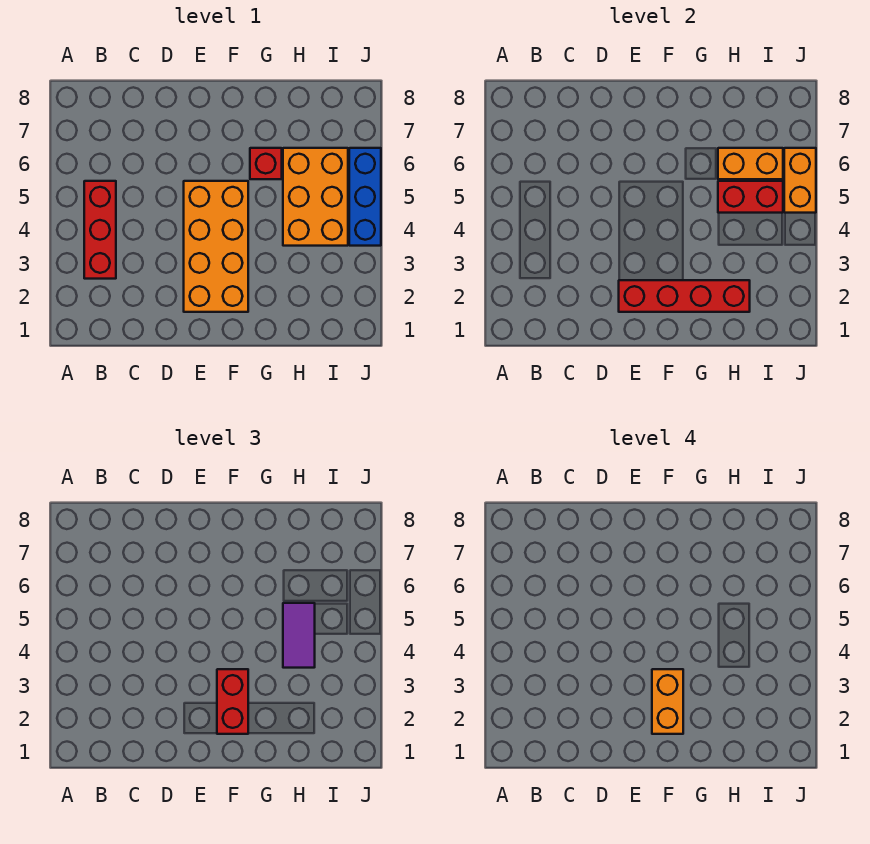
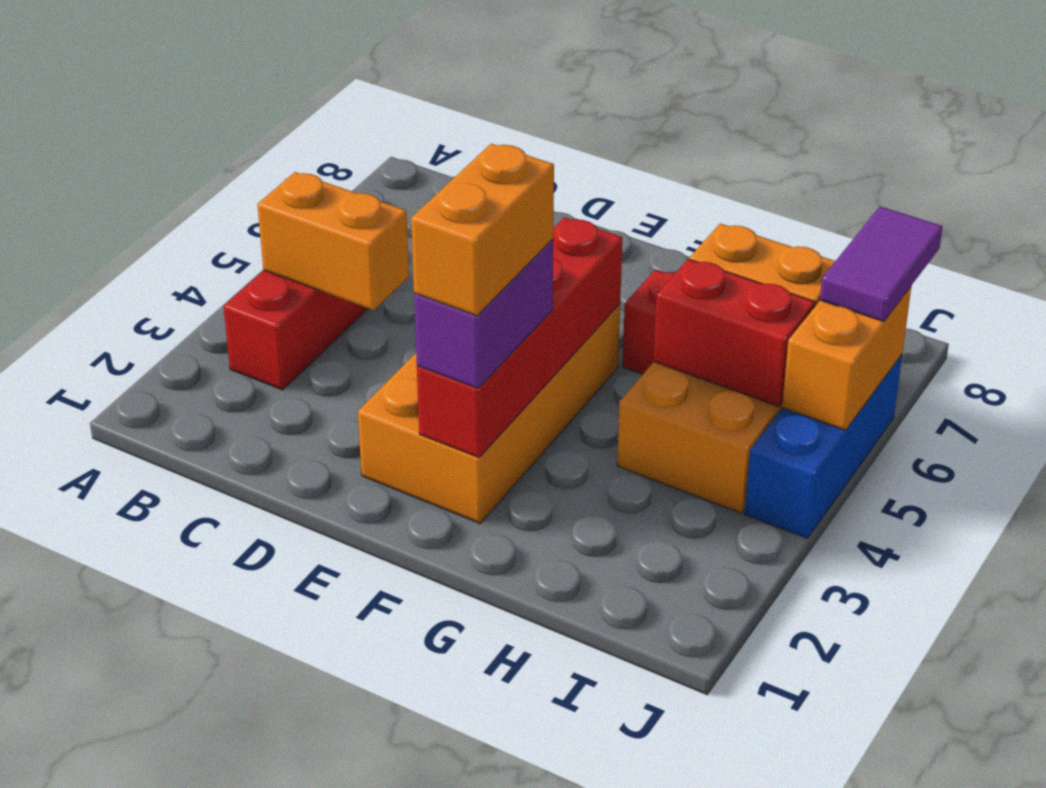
none -> orange 1x2 brick [258,172,409,310]
red 1x4 brick [619,280,750,312] -> red 1x4 brick turned to [417,217,622,458]
red 1x2 brick [217,669,248,734] -> purple 1x2 brick [414,239,553,388]
purple 1x2 tile [283,603,315,668] -> purple 1x2 tile moved to [820,206,943,322]

